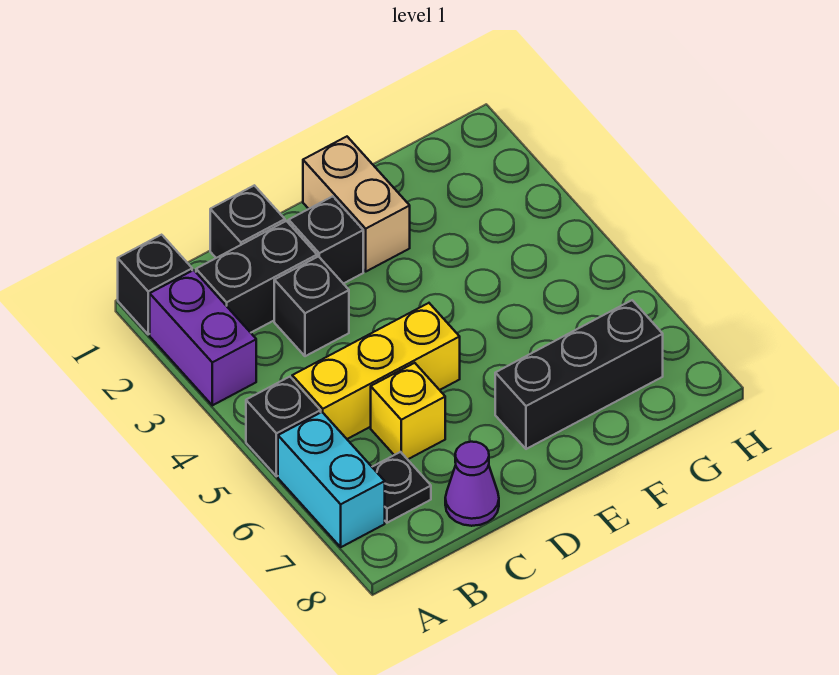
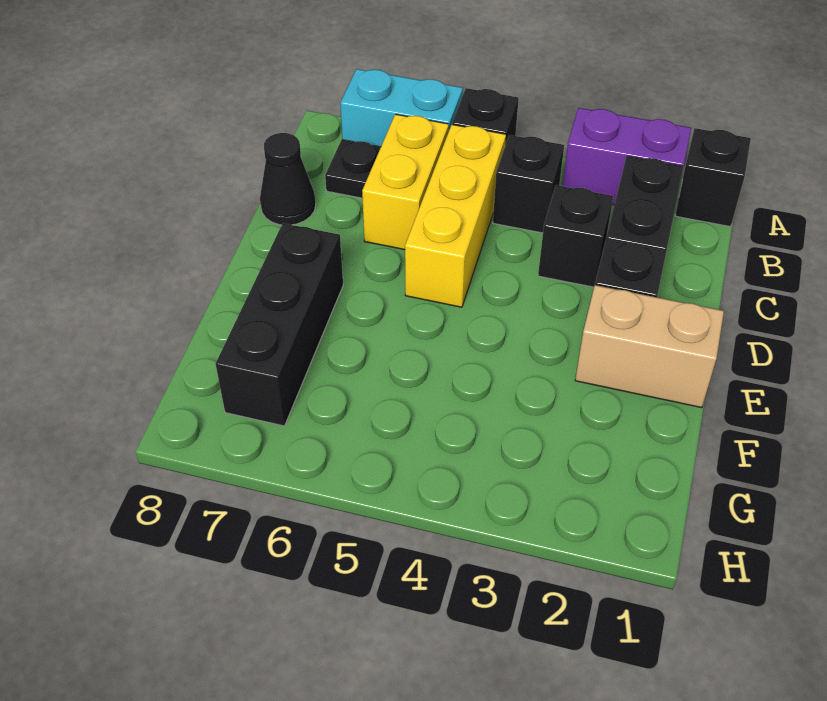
black 1x1 brick [210,185,285,258] -> black 1x1 brick moved to [493,135,564,233]
yellow 1x1 brick [371,363,445,459] -> yellow 1x2 brick [362,114,449,250]
purple 1x1 cone [445,442,499,526] -> black 1x1 cone [260,133,316,225]

